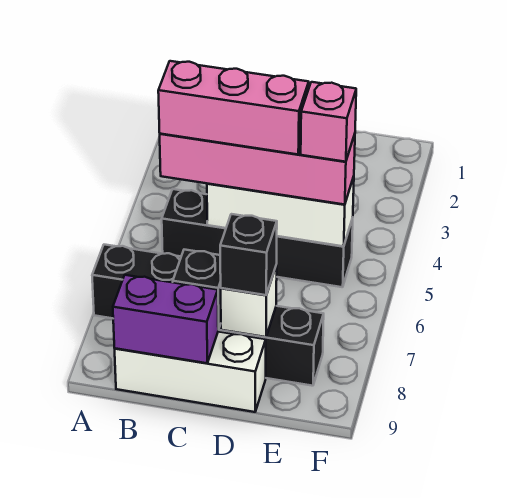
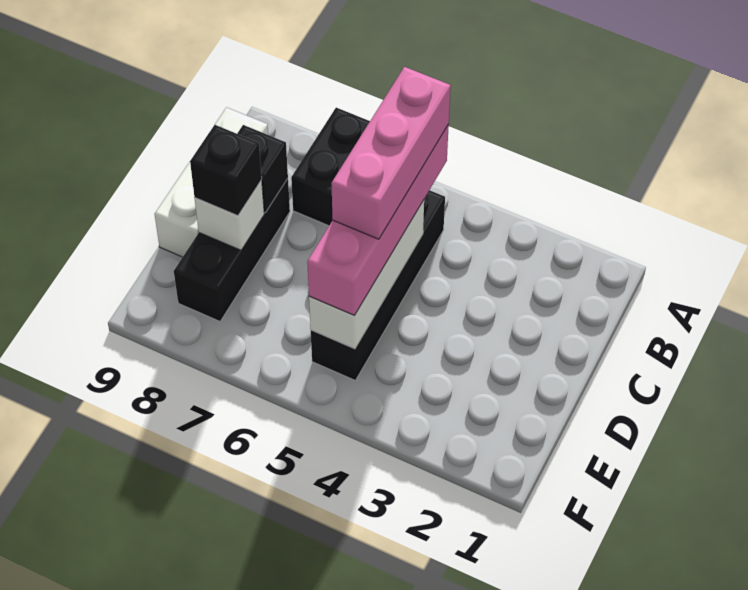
purple 1x2 brick [113,275,218,363] -> none
pink 1x1 brick [301,82,356,162] -> none

